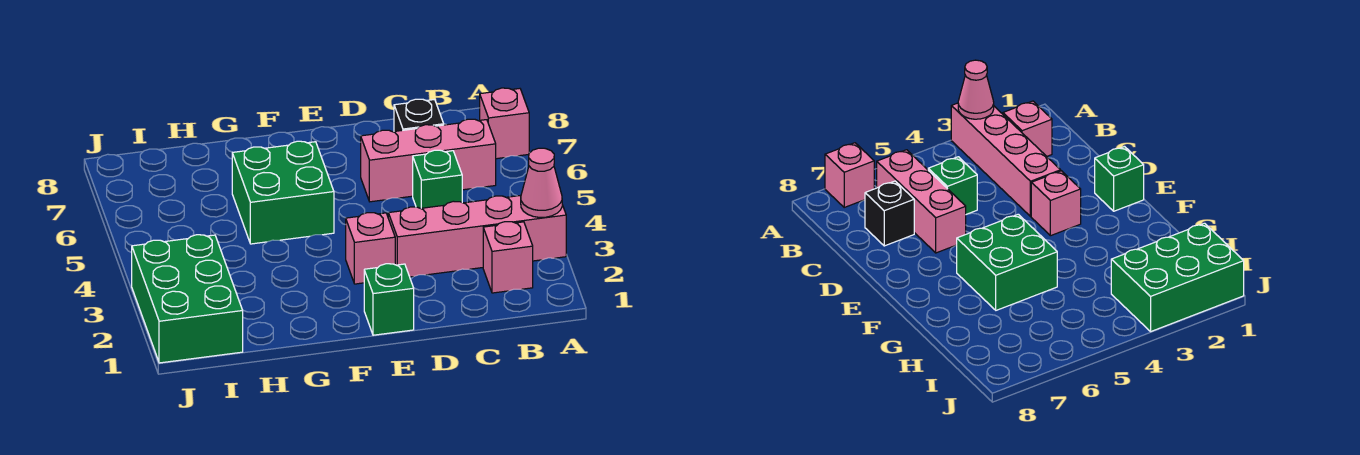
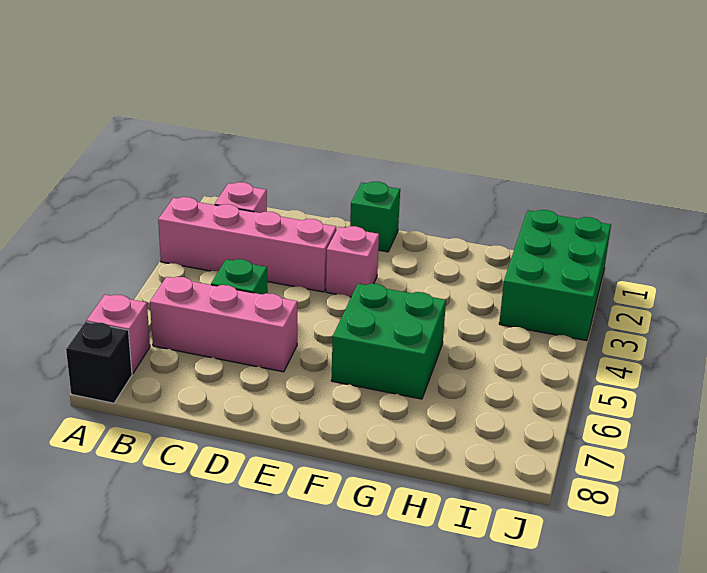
pink 1x1 cone [521,148,562,217] -> none
black 1x1 brick [394,99,444,131] -> black 1x1 brick moved to [66,322,132,403]

